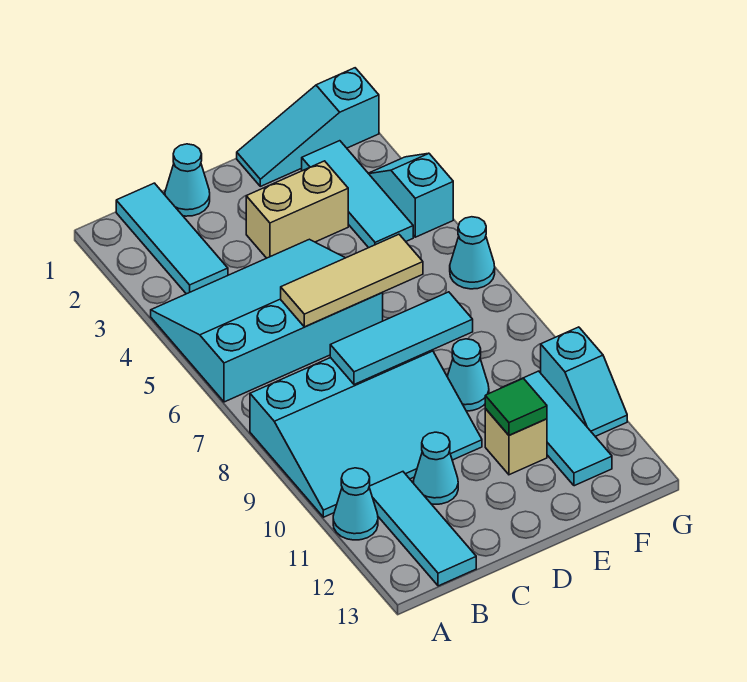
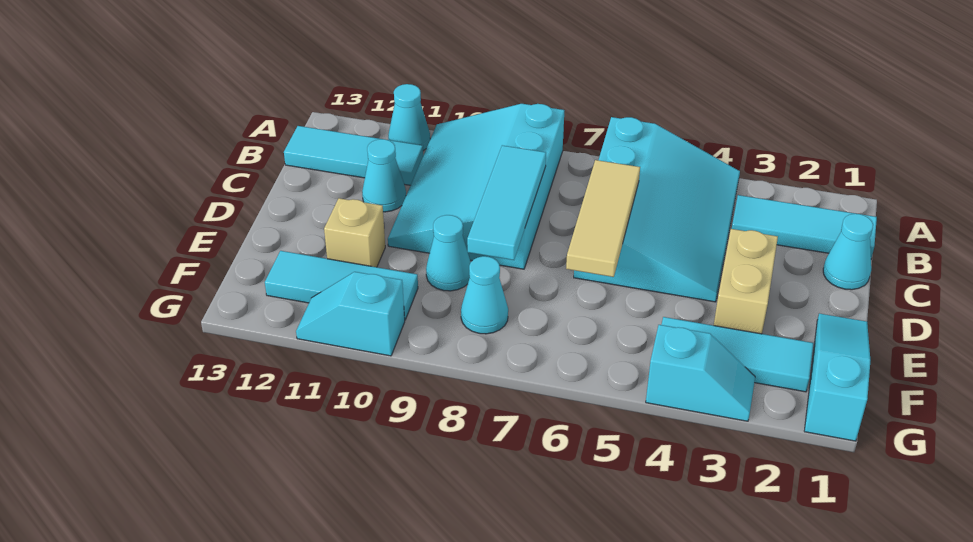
green 1x1 tile [485,378,547,435] -> none
cyan 1x1 cone [450,217,495,289] -> cyan 1x1 cone moved to [461,256,508,334]

